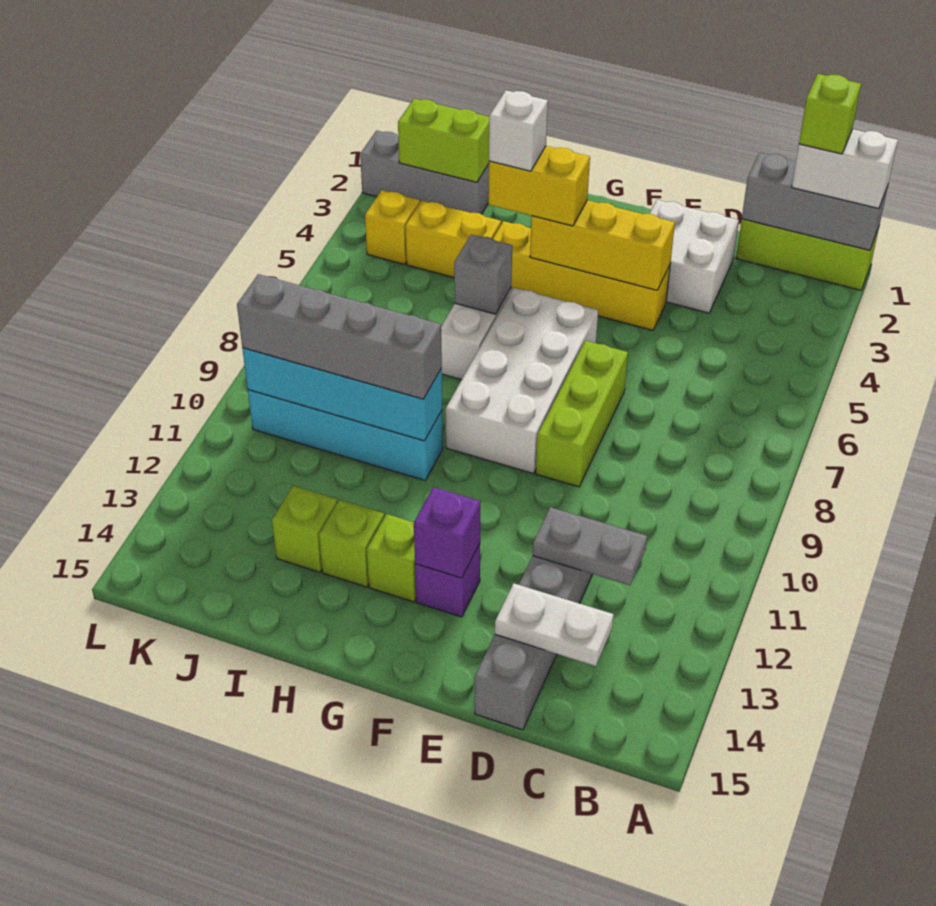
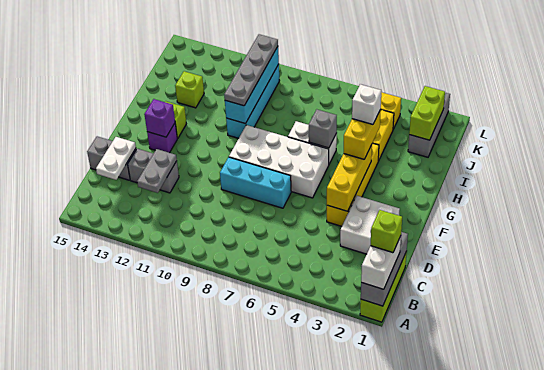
lime 1x3 brick [536,341,628,487] -> cyan 1x3 brick [220,157,291,208]
grey 1x4 brick [237,274,442,399] -> grey 1x4 plate [224,34,278,106]
lime 1x1 brick [319,500,384,587] -> none

